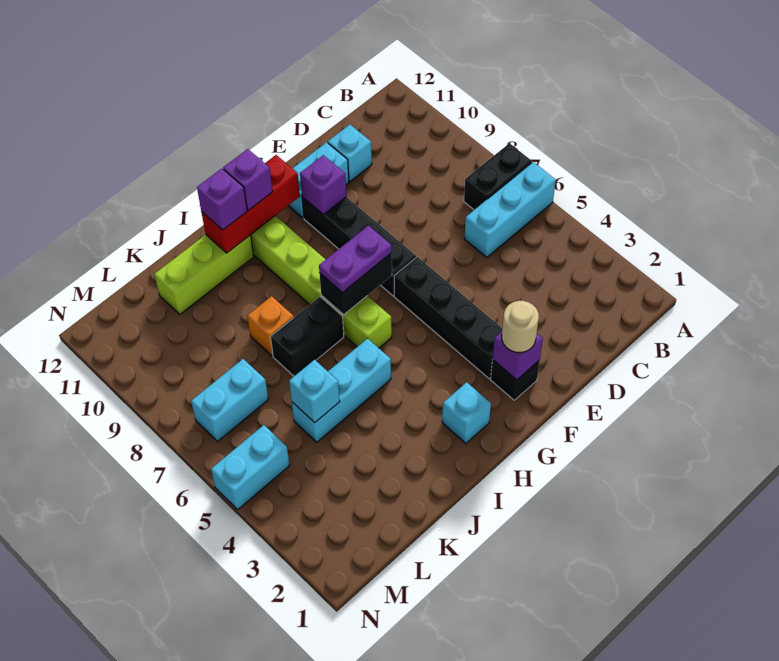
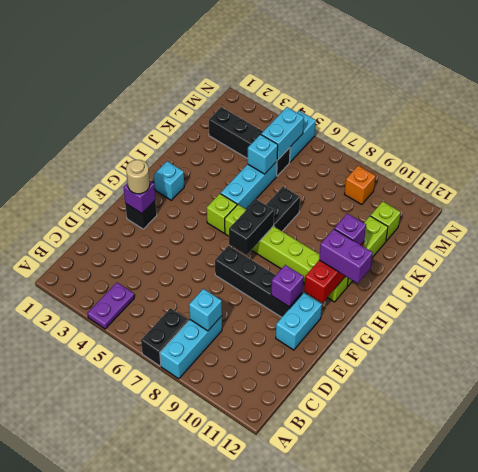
cyan 1x3 brick [465,162,556,257] -> cyan 1x3 brick moved to [160,316,222,379]
cyan 1x1 brick [328,125,372,181] -> cyan 1x1 brick moved to [189,289,222,331]
black 1x4 brick [394,257,502,379] -> black 1x4 brick moved to [209,107,290,176]
purple 1x2 plate [319,226,392,293] -> purple 1x2 plate moved to [87,283,134,329]
none -> lime 1x1 brick [207,194,237,233]
purple 1x1 brick [223,149,273,210] -> purple 1x2 brick [319,229,373,283]
orange 1x1 brick [247,296,294,356] -> orange 1x1 brick moved to [344,166,376,205]
cyan 1x2 brick [191,359,268,441] -> cyan 1x2 brick moved to [261,107,304,160]
none -> lime 1x1 brick [371,201,401,241]

